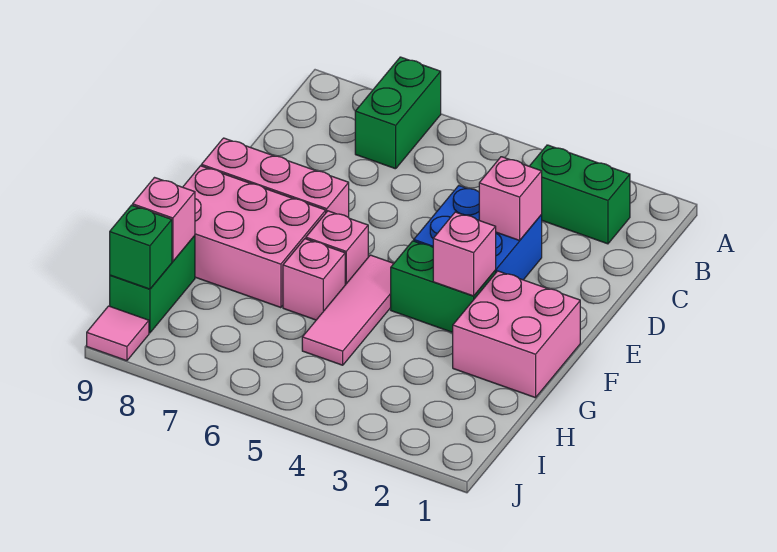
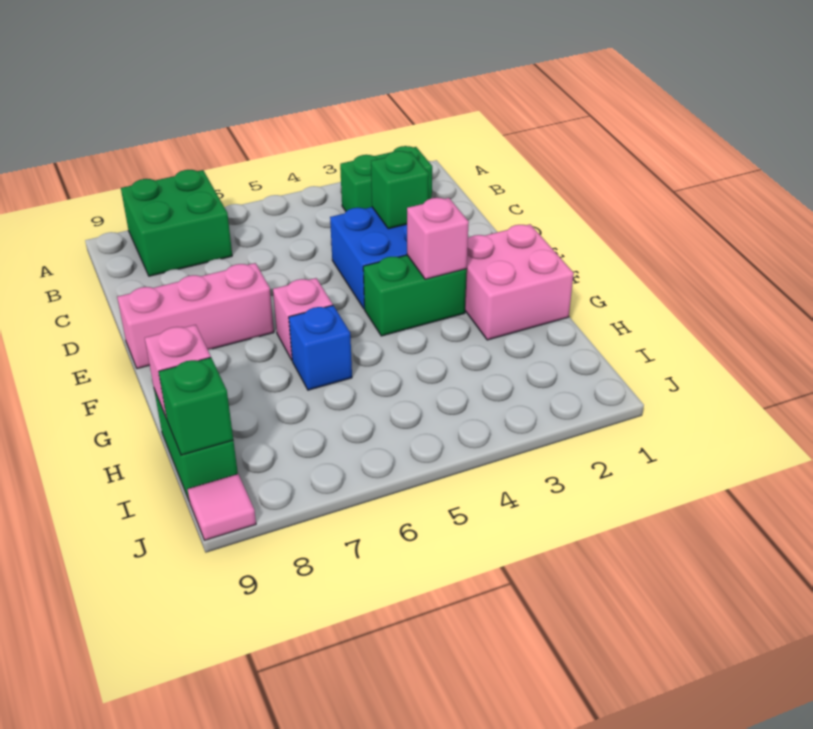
green 1x2 brick [355,57,441,169] -> green 2x2 brick [121,170,232,276]
pink 1x1 brick [479,157,542,240] -> green 1x1 brick [371,151,429,229]
pink 1x3 tile [302,255,394,365] -> none
pink 2x3 brick [183,166,326,308] -> none
pink 1x1 brick [283,239,345,320] -> blue 1x1 brick [289,305,352,390]

